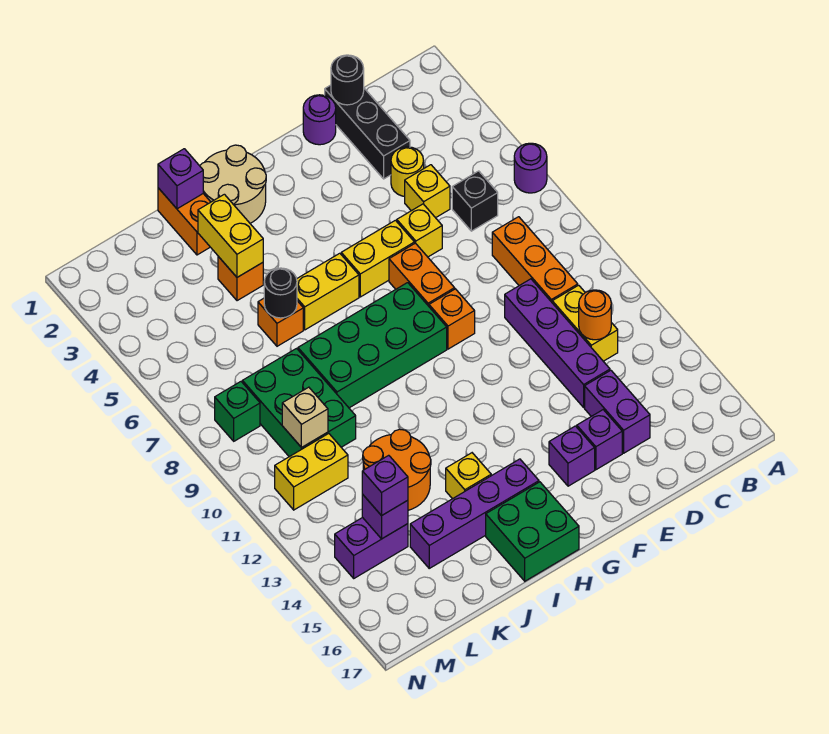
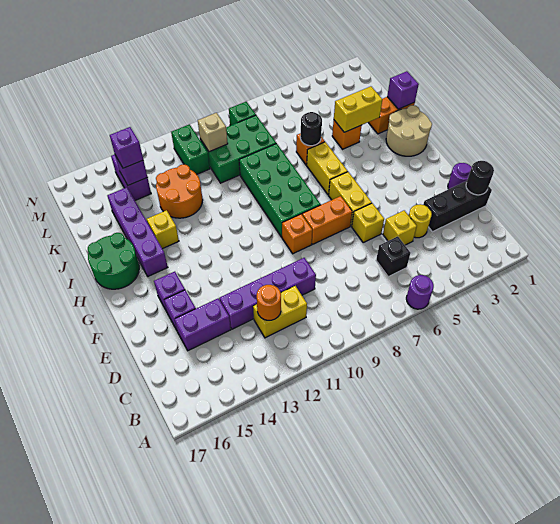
orange 1x3 brick [492,217,578,302] -> none
green 2x2 brick [486,482,579,581] -> green 2x2 round brick [88,233,139,289]
yellow 1x2 brick [275,434,348,510] -> green 1x2 brick [171,124,210,174]

